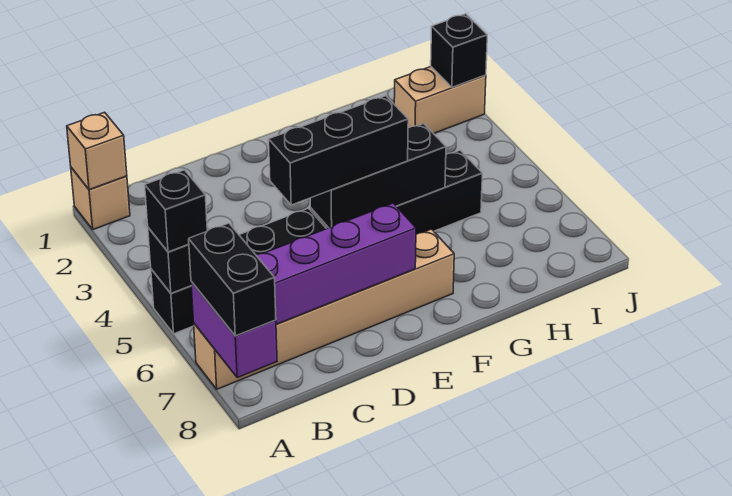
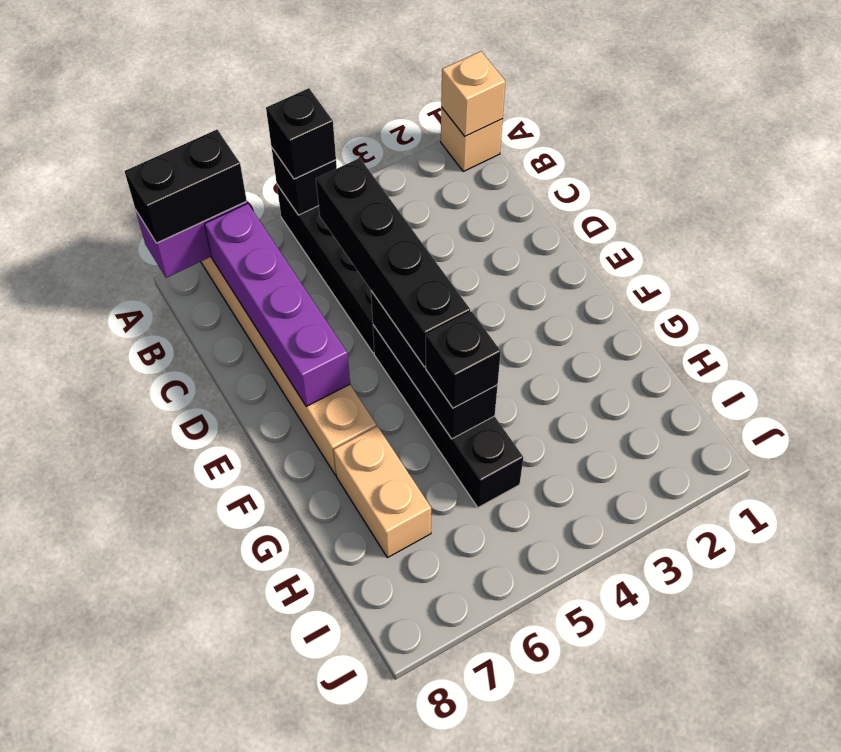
black 1x3 brick [269,96,408,205] -> black 1x4 brick [316,158,470,367]
tan 1x2 brick [394,67,486,134] -> tan 1x2 brick moved to [333,426,431,558]
black 1x1 brick [431,14,487,87] -> black 1x1 brick moved to [426,312,501,408]

